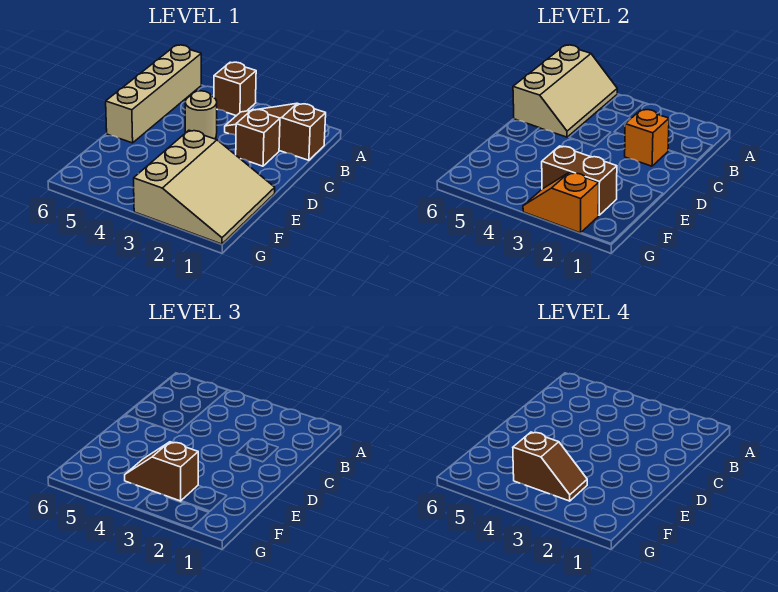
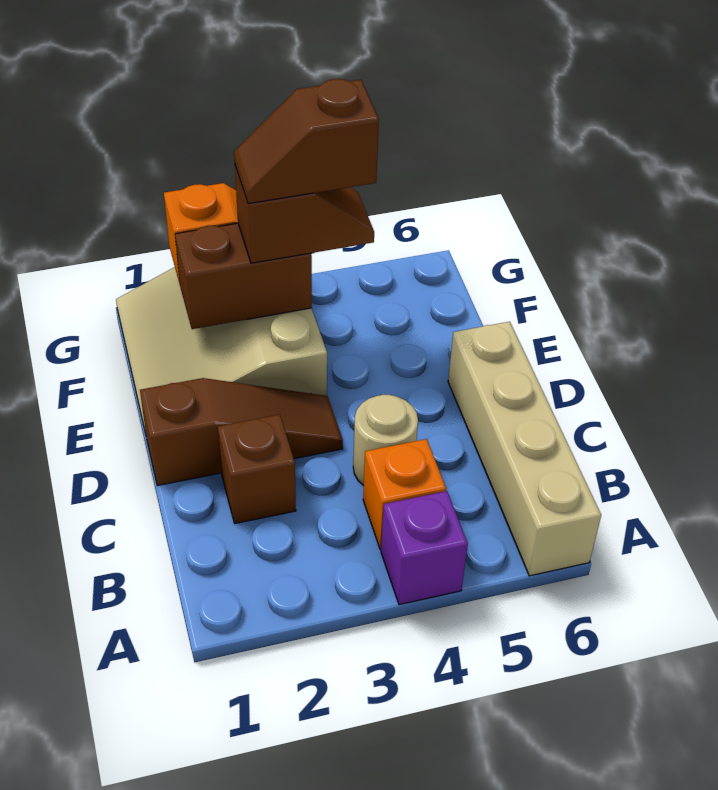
brown 1x1 brick [214,62,256,116] -> purple 1x1 brick [381,491,468,605]
tan 2x3 slope [513,45,617,137] -> none
brown 1x3 slope [225,103,326,160] -> brown 1x3 slope moved to [140,378,343,486]
orange 1x1 brick [625,109,669,166] -> orange 1x1 brick moved to [363,439,446,549]

